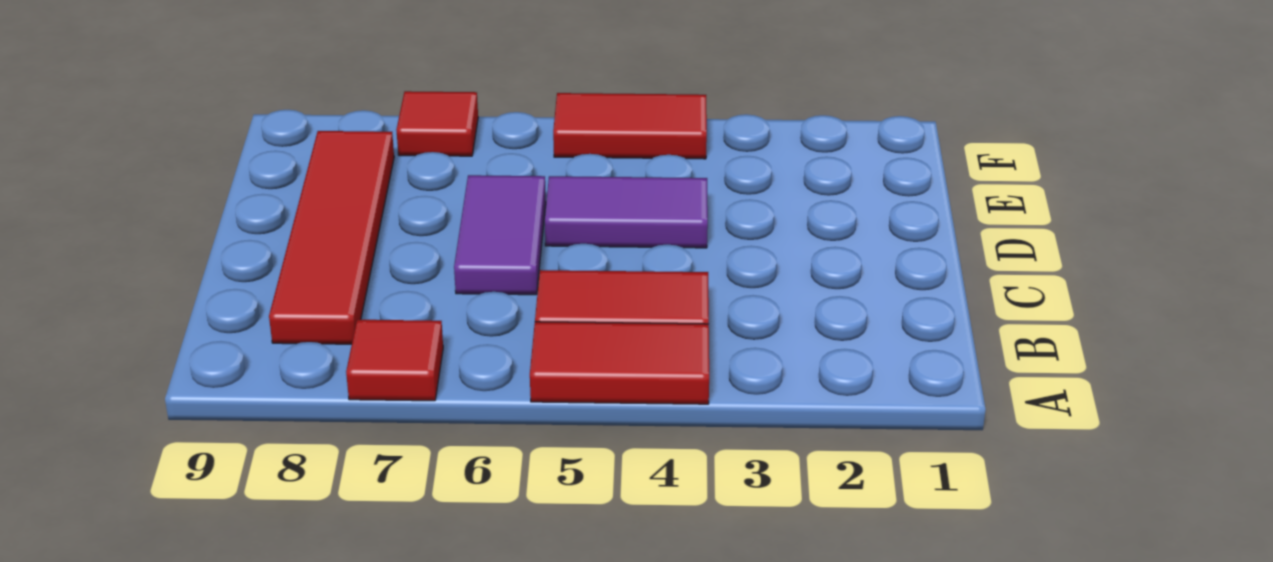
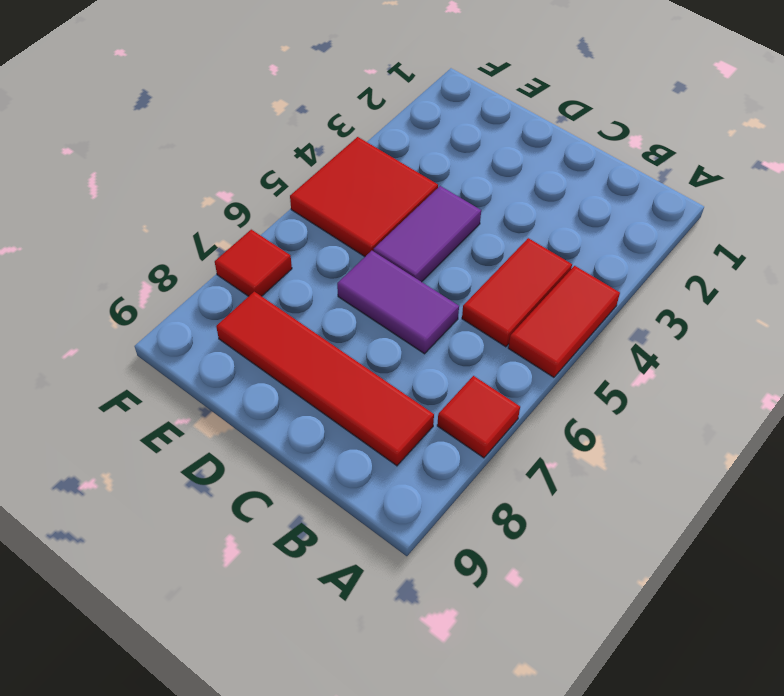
red 1x2 tile [553,93,707,159] -> red 2x2 tile [290,137,438,257]

